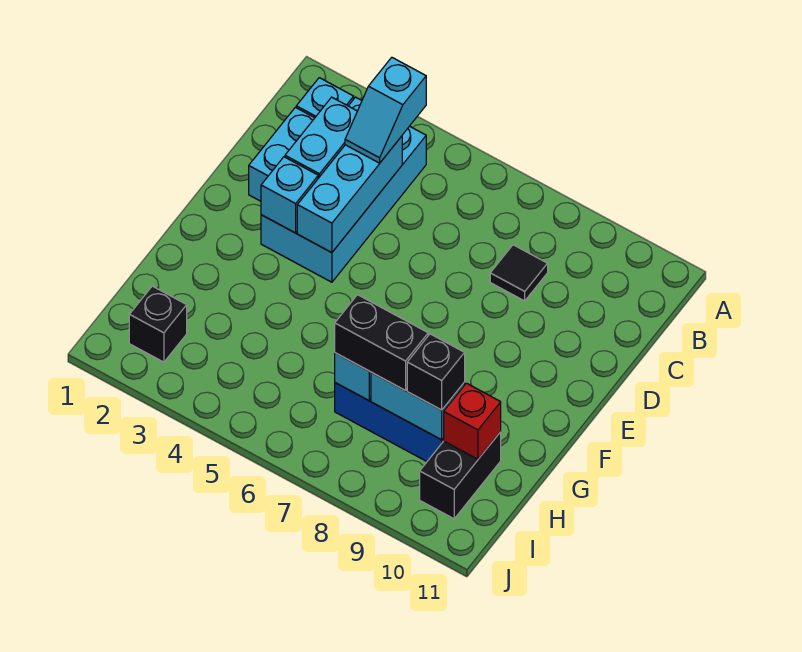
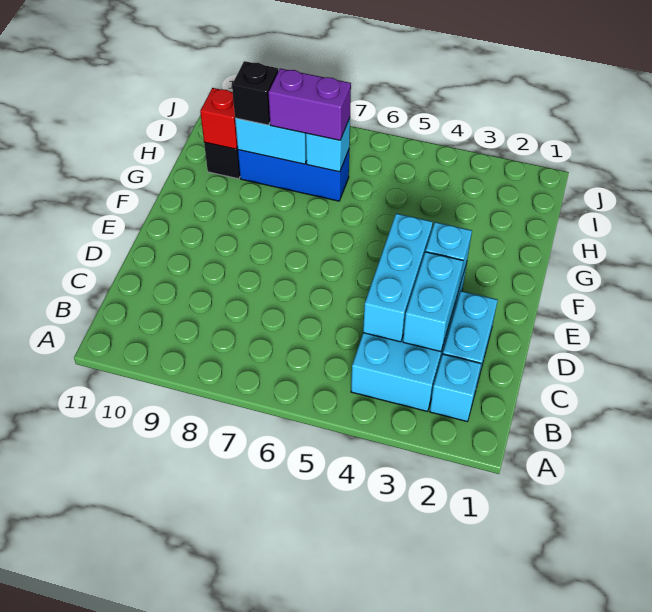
cyan 1x2 slope [345,57,426,163] -> none
black 1x1 tile [490,245,548,301] -> none
black 1x2 brick [335,295,428,390] -> purple 1x2 brick [268,69,351,140]
black 1x1 brick [129,286,187,362] -> none

